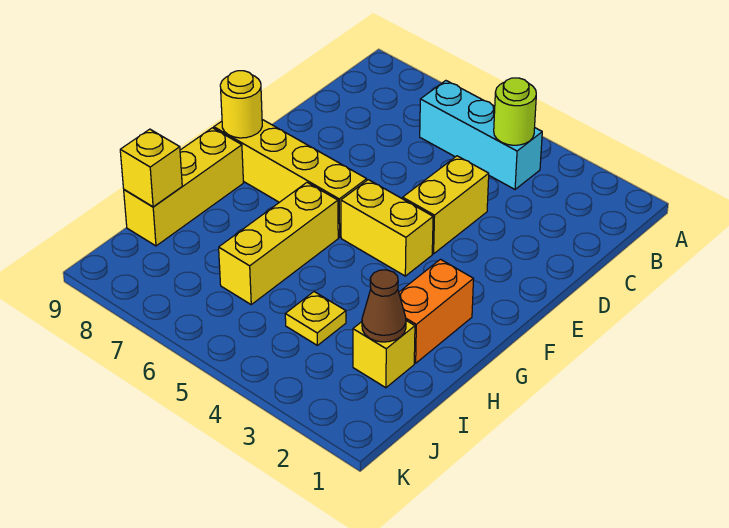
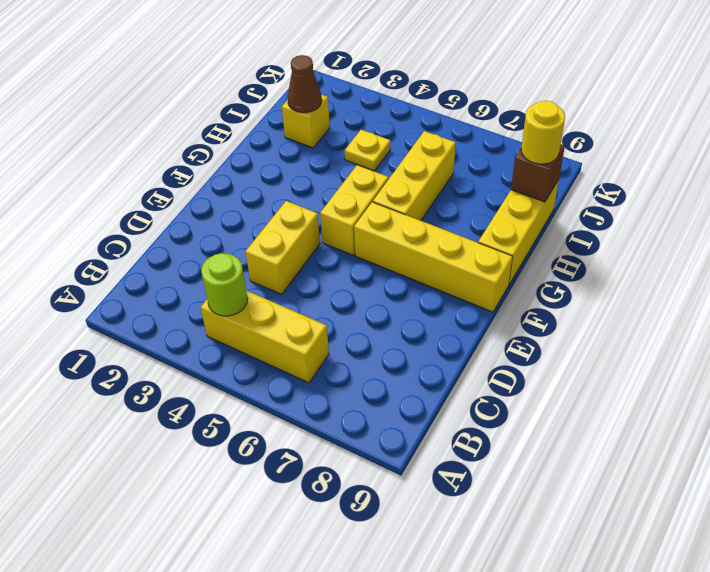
cyan 1x3 brick [420,81,542,189] -> yellow 1x3 brick [201,290,329,383]
yellow 1x2 brick [341,180,433,276] -> yellow 1x2 brick turned to [320,165,389,255]
yellow 1x1 round brick [220,71,262,138] -> yellow 1x1 round brick moved to [521,101,565,164]
orange 1x2 brick [399,259,473,363] -> none
yellow 1x1 brick [120,129,182,207] -> brown 1x1 brick [511,144,565,202]

